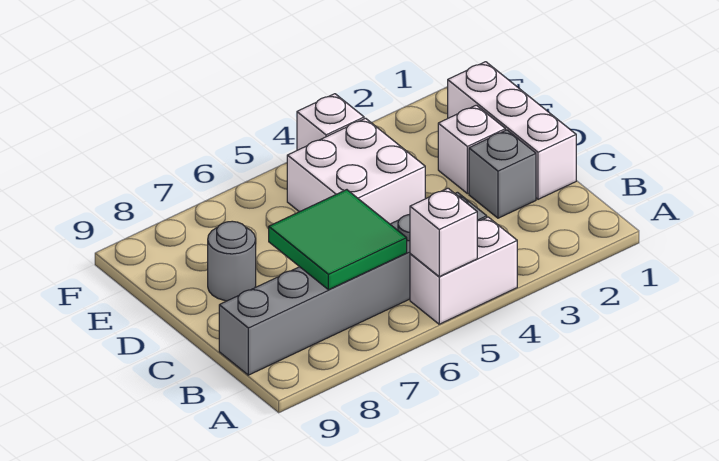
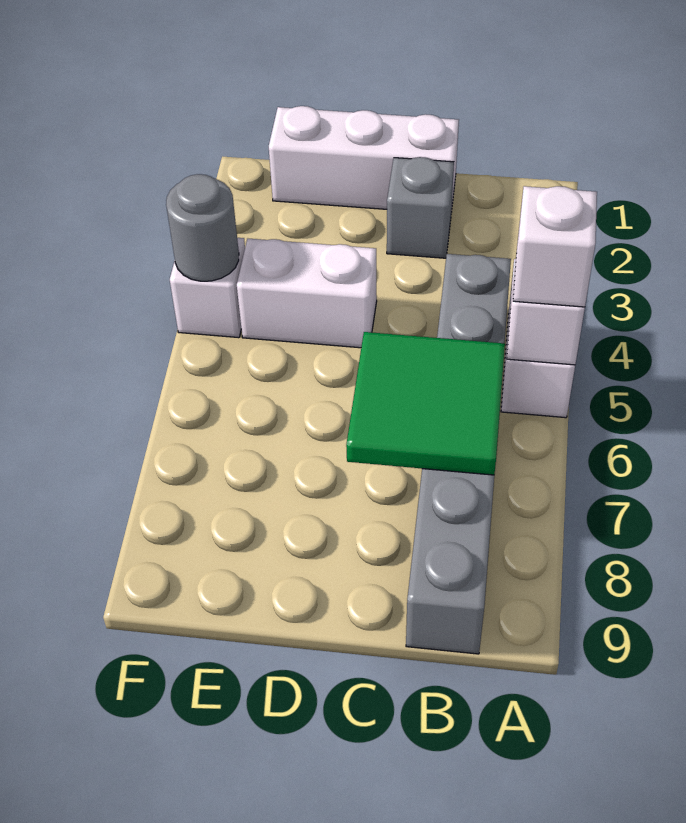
white 1x1 brick [438,105,505,194] -> white 1x1 brick moved to [513,186,597,307]
white 2x2 brick [287,118,425,224] -> white 1x2 brick [237,239,377,348]
grey 1x1 round brick [208,221,256,301] -> grey 1x1 round brick moved to [166,174,239,281]

